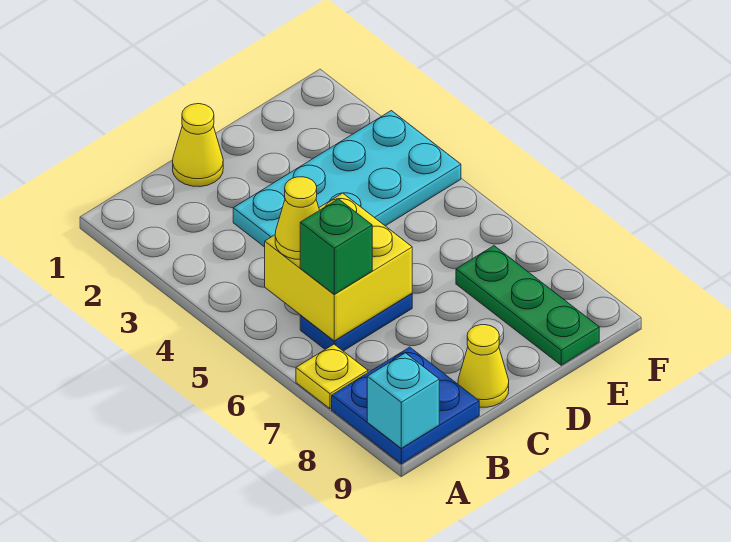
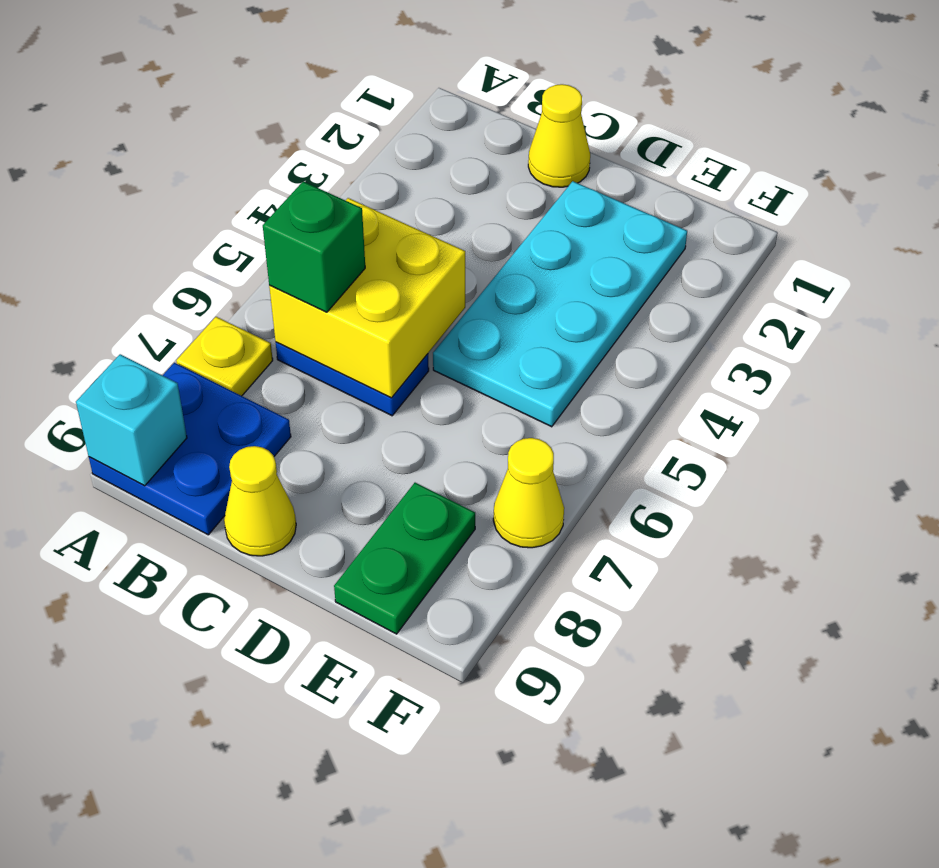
yellow 1x1 cone [275,177,319,259] -> yellow 1x1 cone moved to [493,438,564,548]
cyan 2x4 plate [233,111,461,247] -> cyan 2x4 plate turned to [433,181,687,427]
green 1x3 plate [456,246,599,365] -> green 1x2 plate [334,483,475,634]

